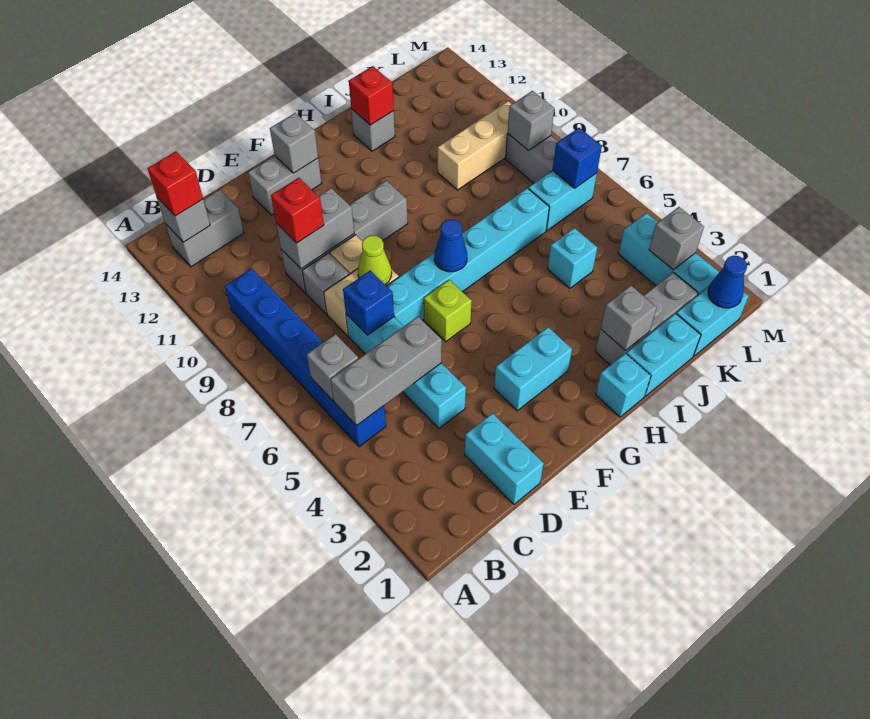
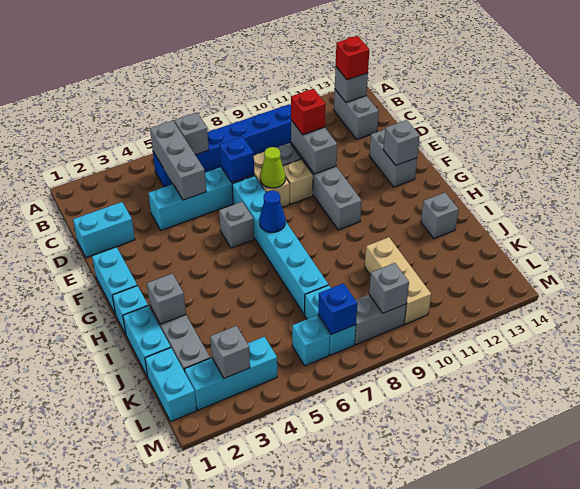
cyan 1x2 brick [494,327,572,411] -> cyan 1x2 brick moved to [92,247,137,315]
lime 1x1 brick [424,280,472,342] -> grey 1x1 brick [219,202,254,248]
red 1x1 brick [349,66,394,125] -> none
cyan 1x1 brick [548,228,597,288] -> cyan 1x1 brick moved to [292,316,330,366]
blue 1x1 cone [708,256,747,308] -> none

